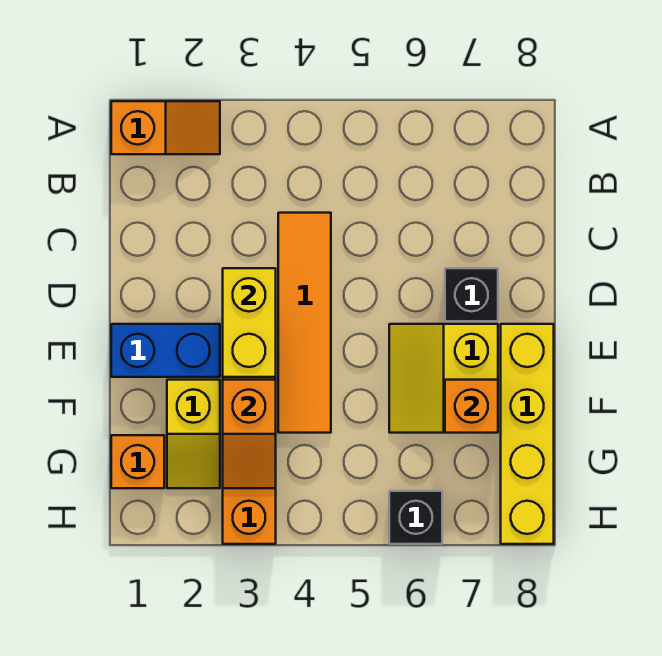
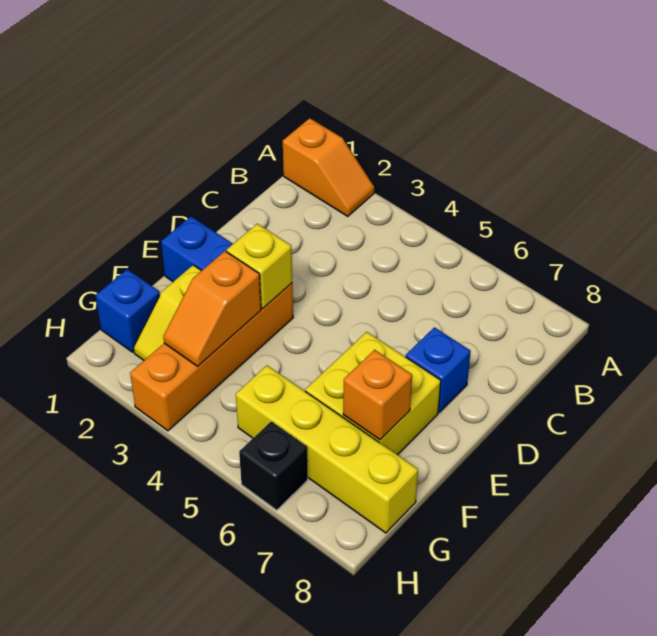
orange 1x4 tile [278,213,331,433] -> none
yellow 1x2 brick [223,268,276,377] -> yellow 1x1 brick [227,224,292,309]
black 1x1 brick [445,268,498,321] -> blue 1x1 brick [406,327,471,412]
yellow 2x2 slope [389,324,498,433] -> yellow 2x2 brick [305,332,441,455]
yellow 1x4 brick [501,324,554,544] -> yellow 1x4 brick turned to [236,366,418,533]
orange 1x1 brick [111,435,164,488] -> blue 1x1 brick [96,269,160,352]

